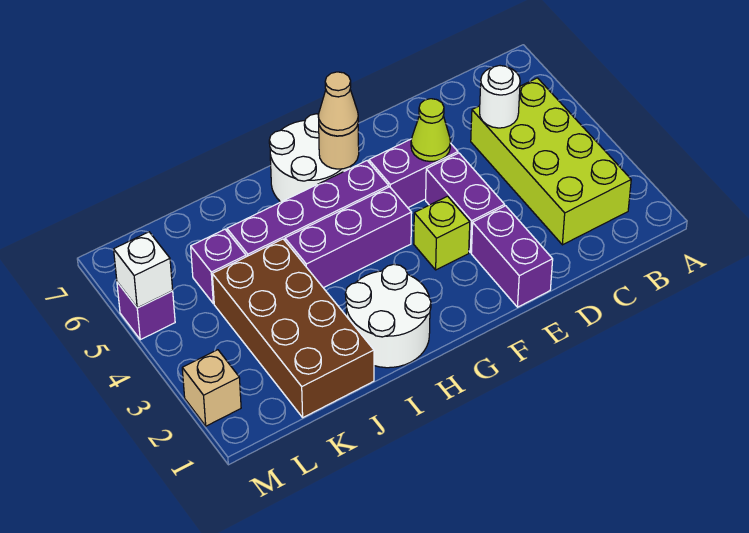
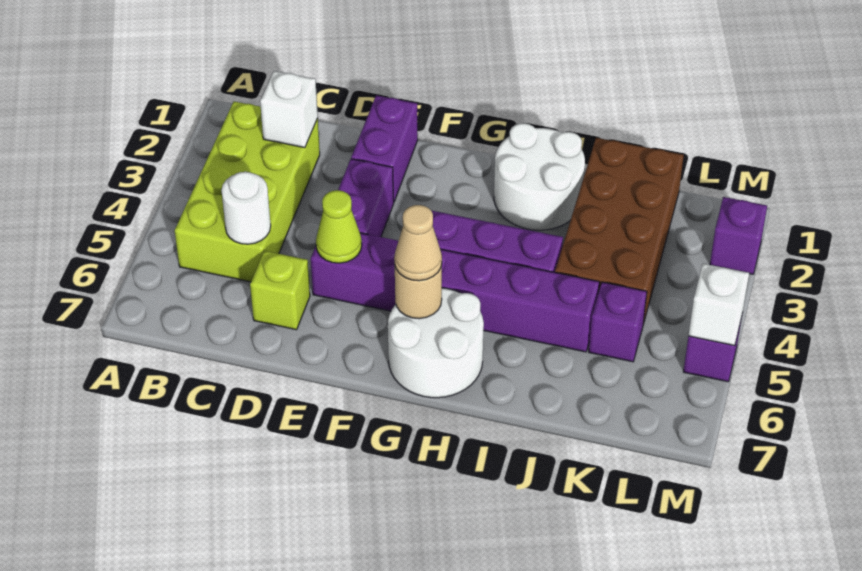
none -> white 1x1 brick [260,71,318,148]
lime 1x1 brick [414,196,470,270] -> lime 1x1 brick moved to [250,251,310,330]
tan 1x1 brick [182,350,241,426] -> purple 1x1 brick [710,197,767,274]

